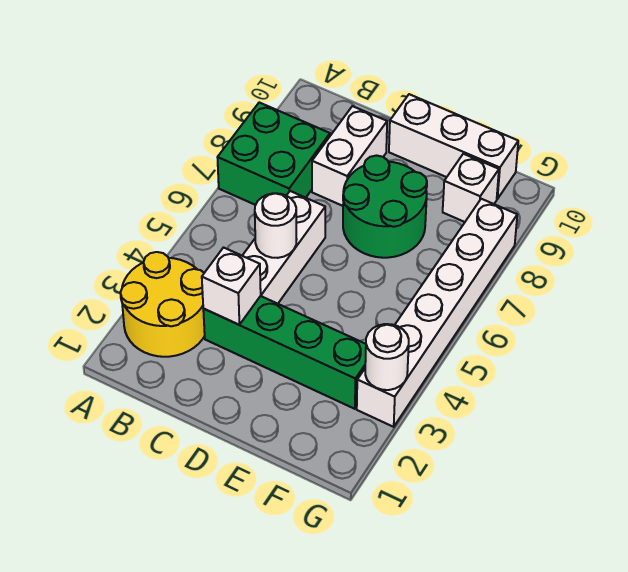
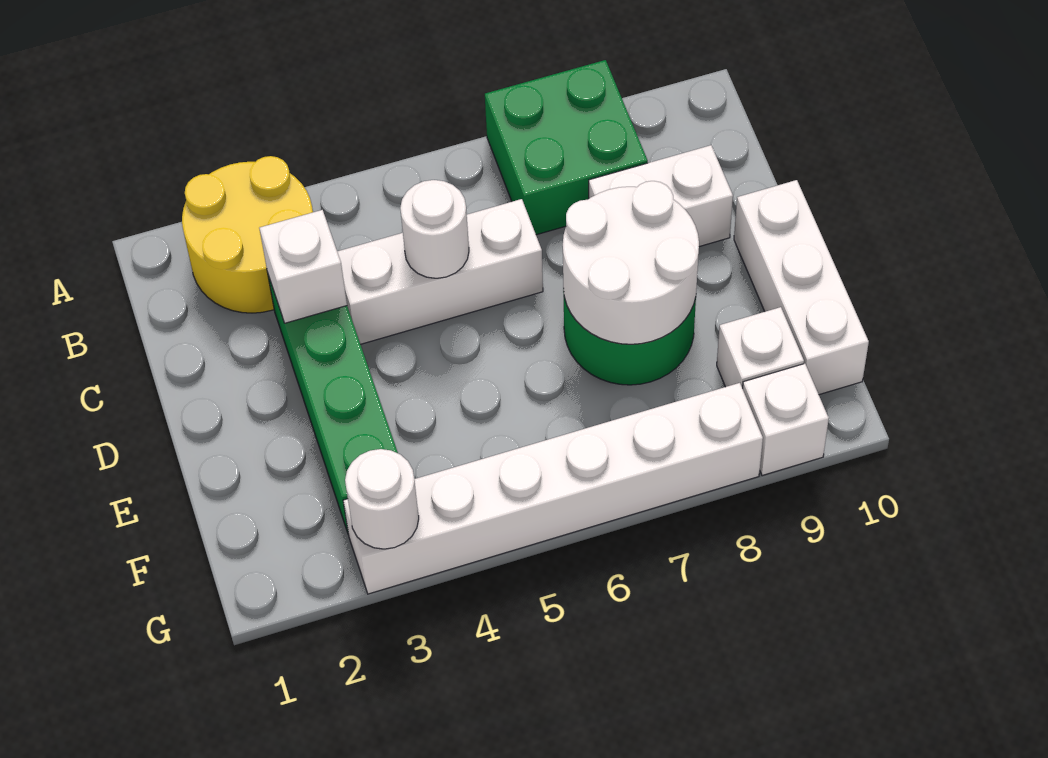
none -> white 2x2 round brick [563,181,699,344]
none -> white 1x1 brick [743,364,829,476]

